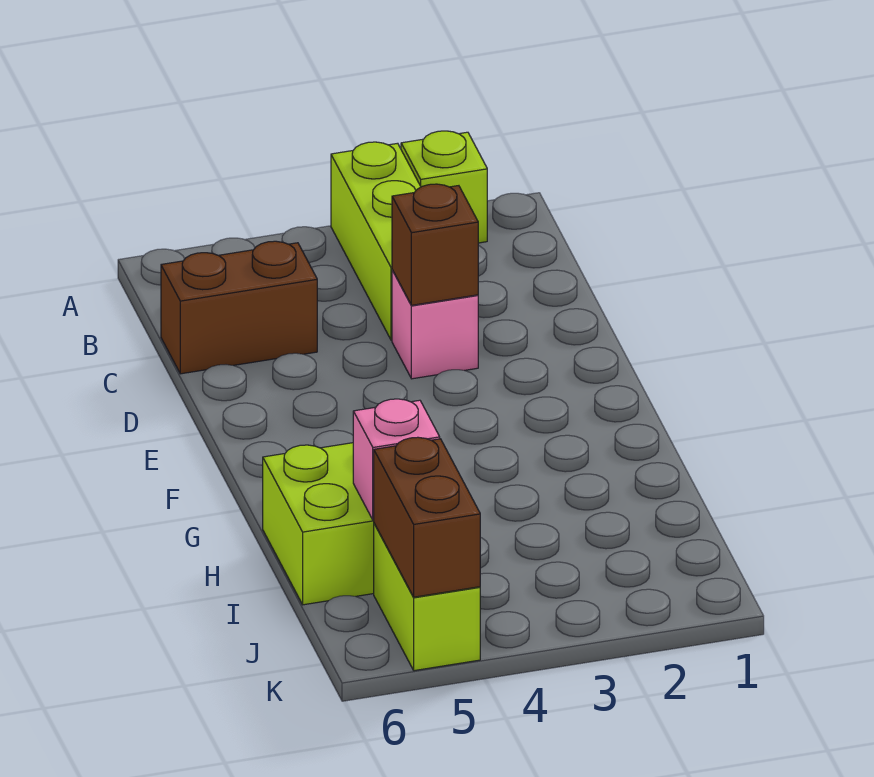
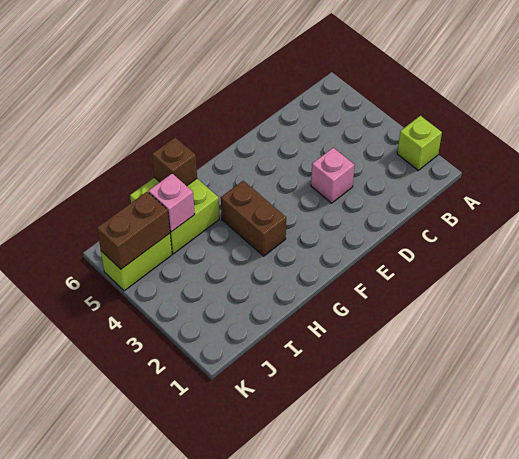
lime 1x3 brick [331,142,421,340] -> none
brown 1x2 brick [161,241,317,374] -> brown 1x2 brick moved to [221,181,286,256]
brown 1x1 brick [392,184,478,305] -> brown 1x1 brick moved to [152,137,197,186]

